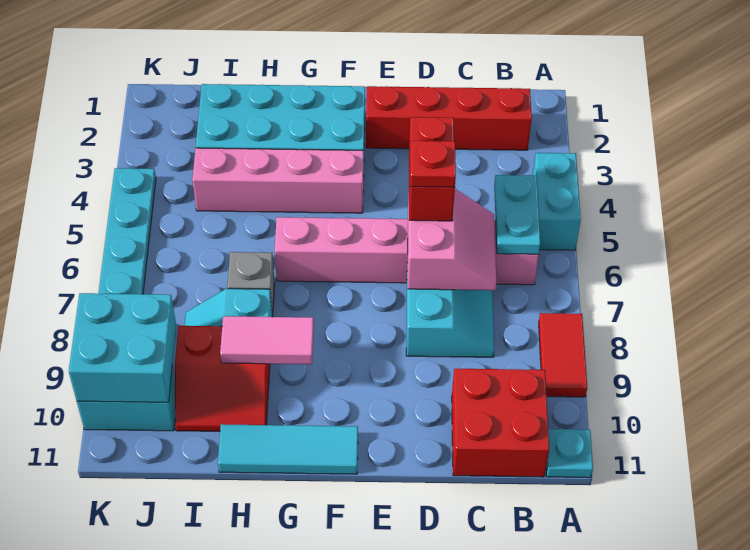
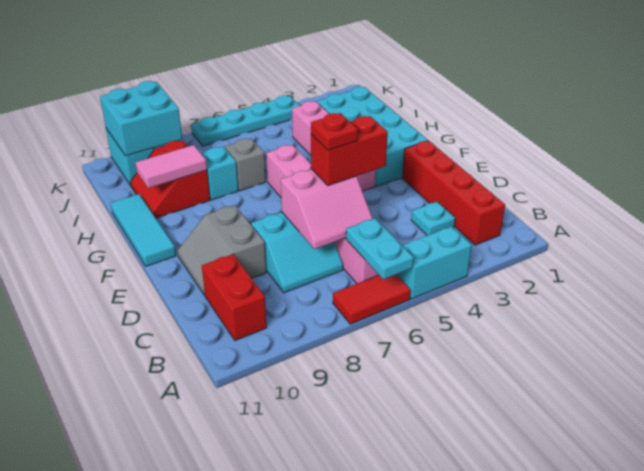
red 1x2 tile [539,313,587,397] -> red 1x2 tile moved to [333,275,411,324]
cyan 1x1 plate [546,429,593,478] -> cyan 1x1 plate moved to [411,202,455,236]
cyan 1x2 plate [494,175,540,254] -> cyan 1x2 plate turned to [346,218,414,279]
red 2x2 brick [452,369,549,477] -> red 1x2 brick [202,254,267,340]
none -> grey 2x2 slope [177,205,266,295]
pink 1x2 tile [220,316,314,364] -> pink 1x2 tile turned to [136,145,207,188]

